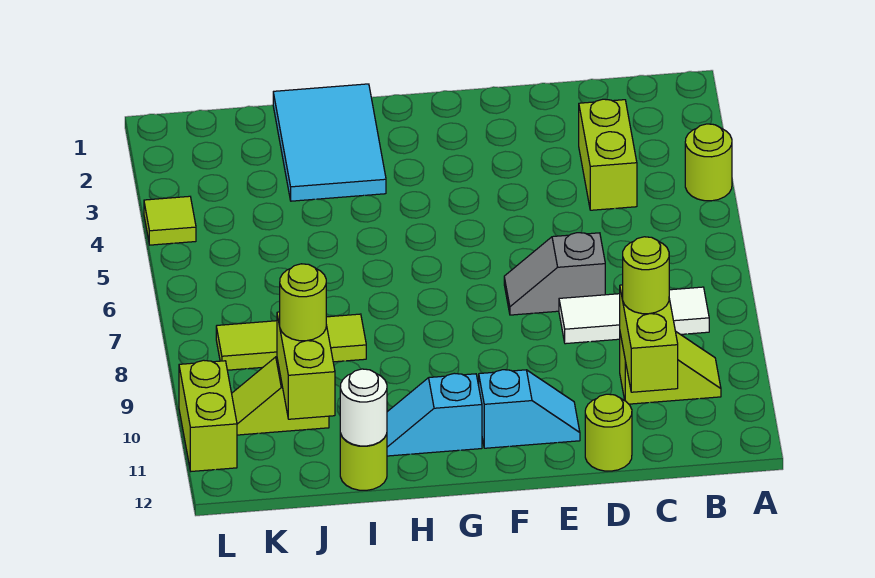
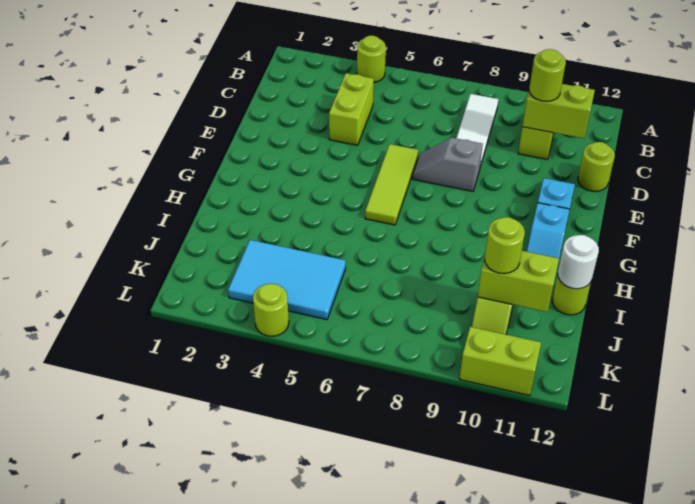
lime 1x2 brick [579,99,637,210] -> lime 1x2 brick turned to [329,73,374,145]
grey 1x2 slope [504,233,605,315] -> grey 1x2 slope turned to [412,138,483,191]
cyan 2x3 tile [273,84,386,201] -> cyan 2x3 tile moved to [228,240,346,320]
lime 1x3 tile [216,314,366,370] -> lime 1x3 tile moved to [365,144,418,225]
lime 1x1 tile [144,196,196,245] -> lime 1x1 round brick [253,284,289,336]

